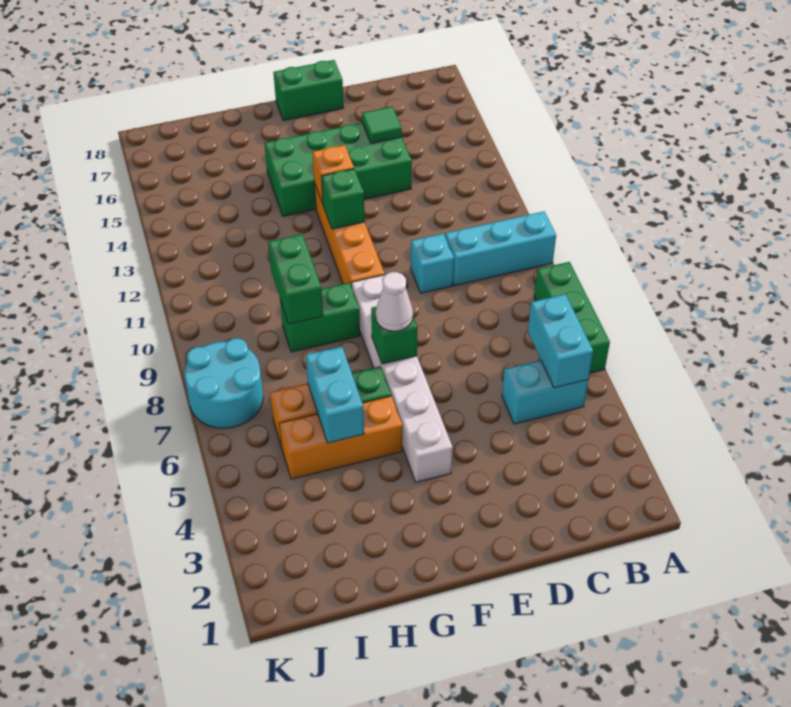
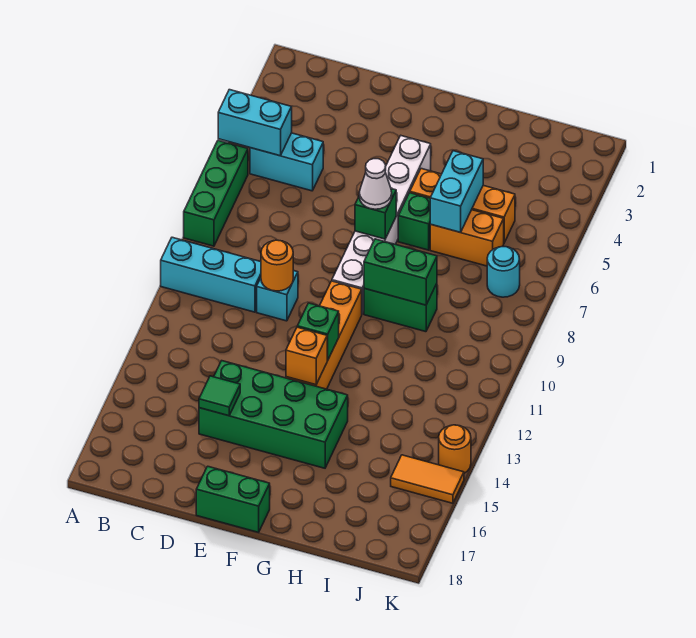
cyan 1x2 brick [528,294,593,388] -> cyan 1x2 brick turned to [218,90,292,156]
none -> orange 1x1 round brick [261,240,293,291]
green 1x2 brick [268,234,323,324] -> green 1x2 brick turned to [364,239,437,305]
cyan 2x2 round brick [184,338,263,428] -> cyan 1x1 round brick [487,247,520,297]
none -> orange 1x2 tile [391,455,464,503]
none -> orange 1x1 round brick [439,425,471,473]

